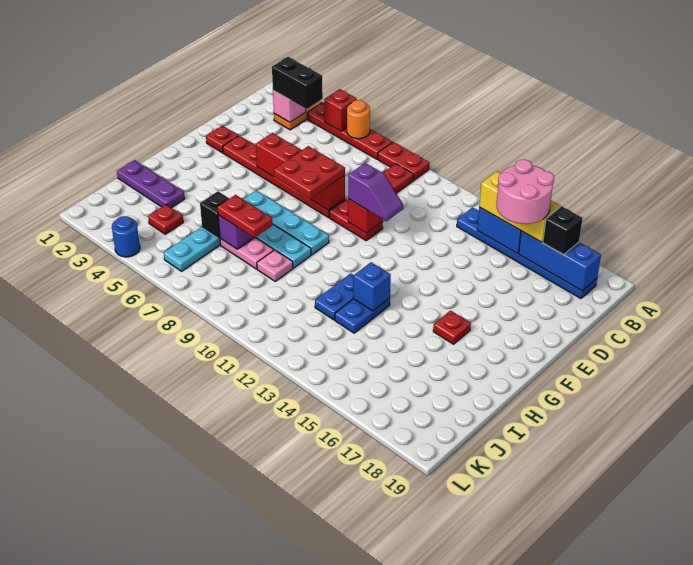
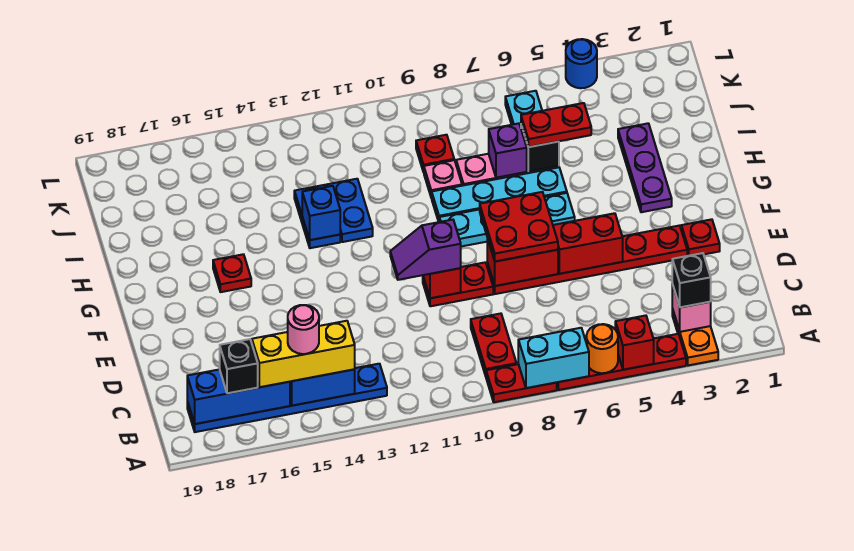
none -> cyan 1x2 brick [518,328,589,388]
black 1x2 brick [272,57,323,109] -> black 1x1 brick [672,253,711,307]
pink 2x2 round brick [496,159,554,224] -> pink 1x1 round brick [288,305,319,354]
purple 1x3 plate [117,160,185,208] -> purple 1x3 plate turned to [618,123,672,212]
red 1x2 plate [217,195,273,238] -> red 1x2 plate moved to [521,103,591,147]
red 1x1 plate [148,205,183,234] -> red 1x1 plate moved to [416,135,454,172]

